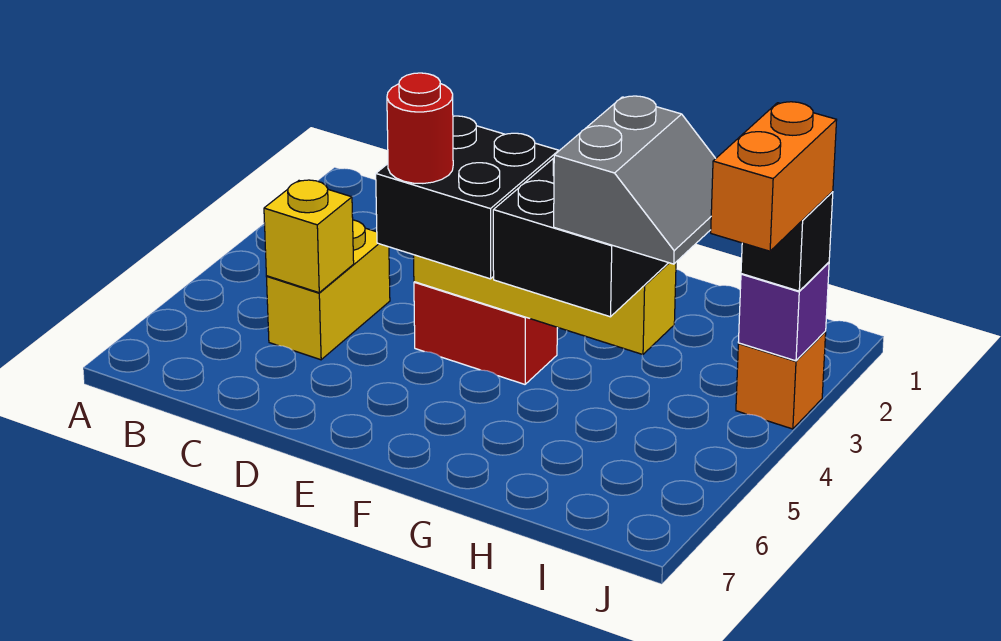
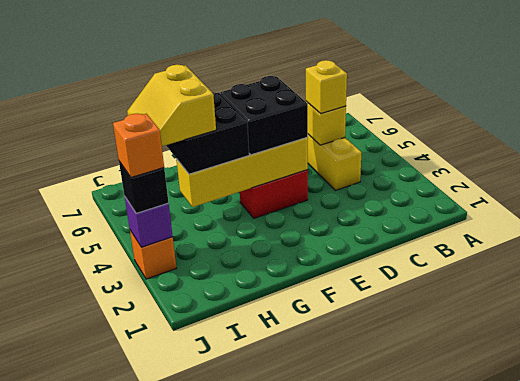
none -> yellow 1x1 brick [306,60,347,114]
red 1x1 round brick [387,73,453,183] -> none
grey 2x2 slope [554,96,716,264] -> yellow 2x2 slope [127,65,216,146]
orange 1x2 brick [711,102,837,251] -> orange 1x1 brick [113,114,164,177]

